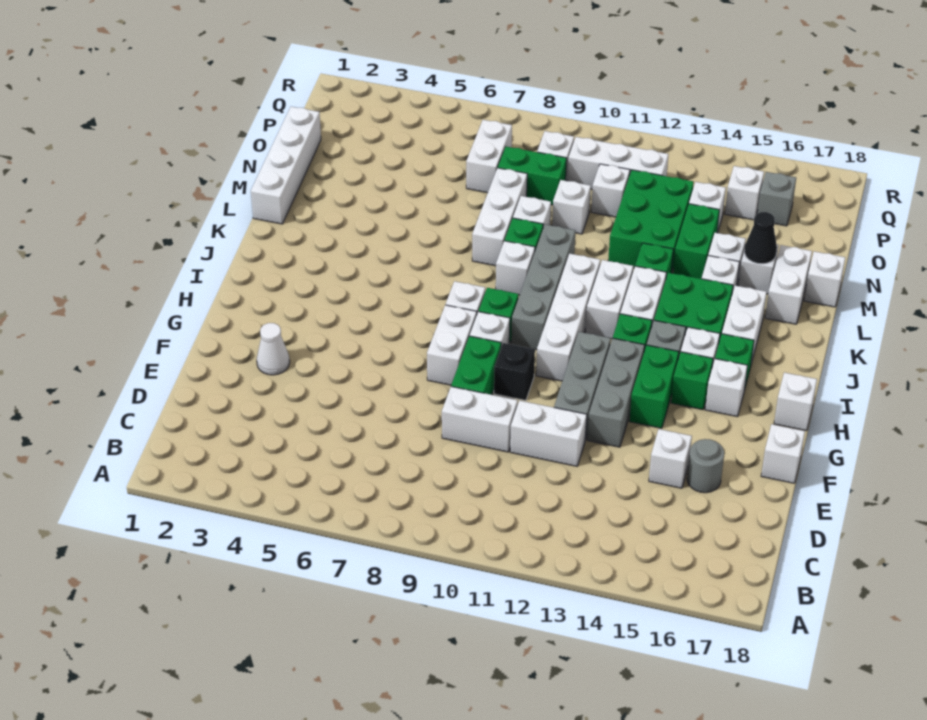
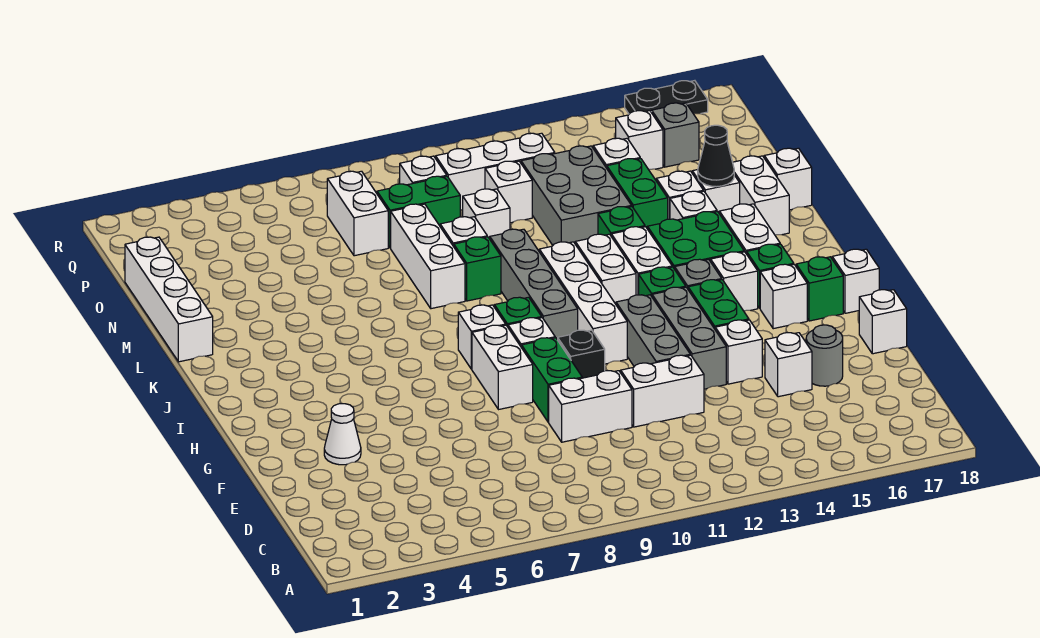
green 1x1 brick [671,352,713,410] -> green 1x1 brick moved to [796,257,843,321]
white 1x1 brick [496,241,535,295] -> white 1x1 brick moved to [715,320,762,384]
green 2x3 brick [608,170,694,273] -> grey 2x3 brick [521,146,632,245]
none -> black 1x2 plate [625,81,708,114]

